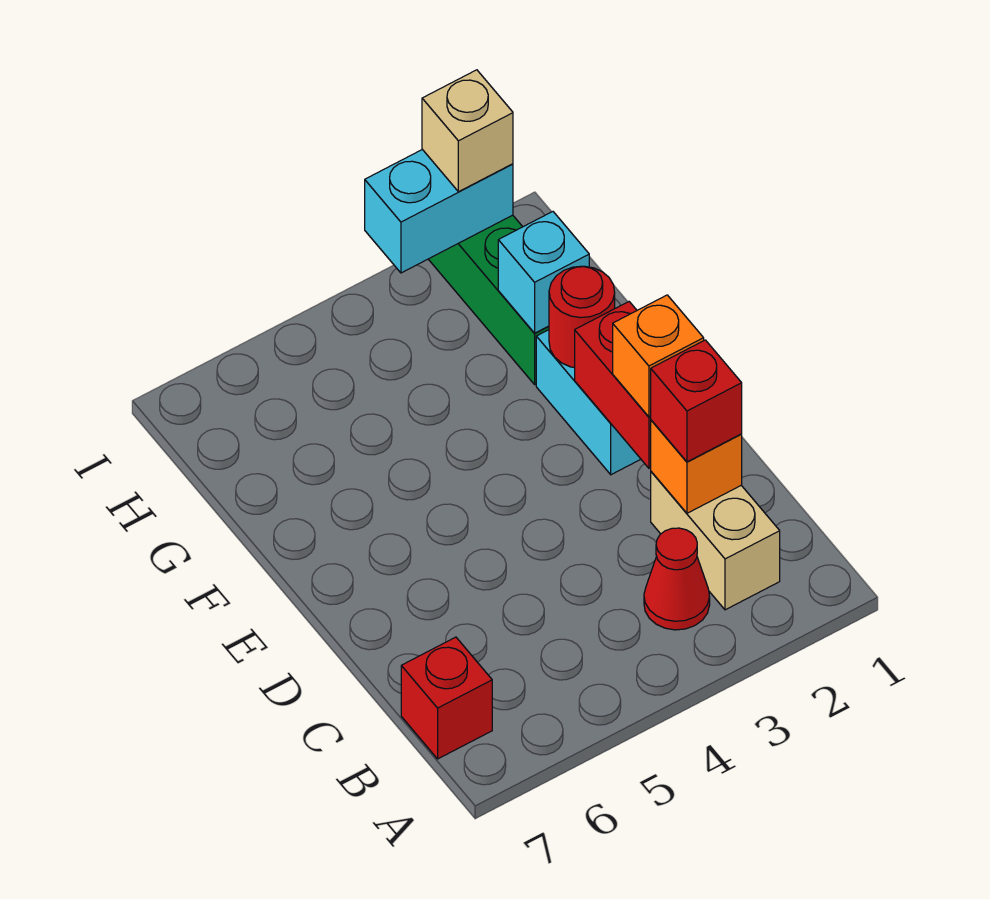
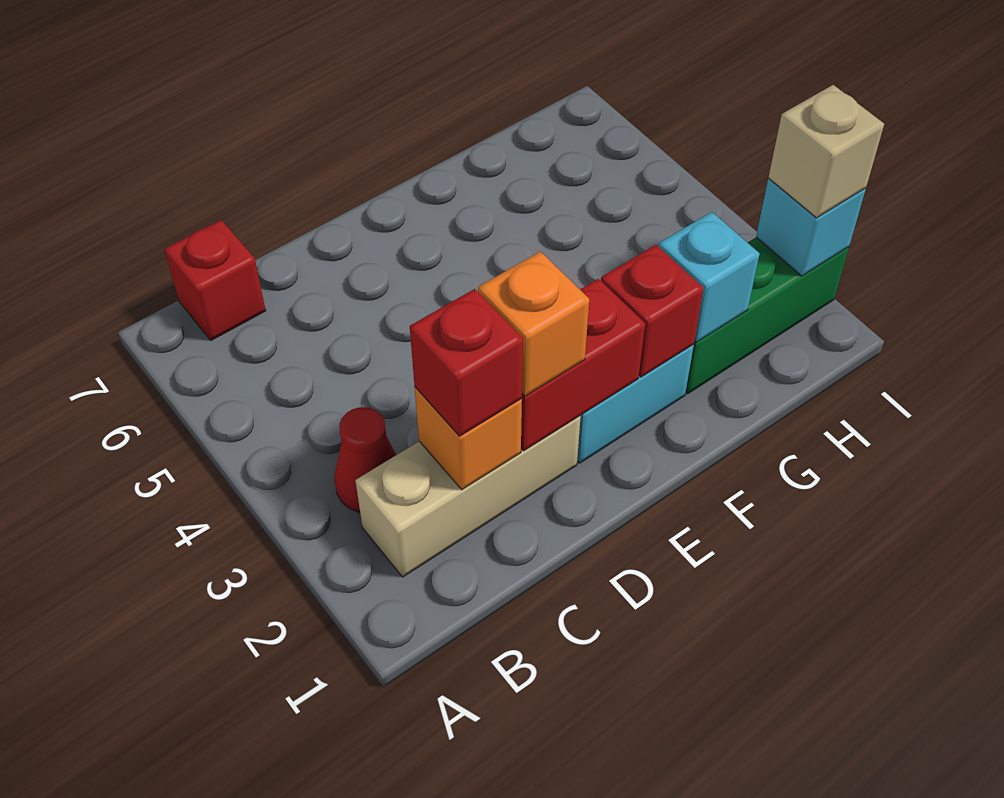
tan 1x2 brick [651,472,780,610] -> tan 1x3 brick [355,416,581,577]
red 1x1 round brick [549,266,615,368] -> red 1x1 brick [601,245,703,377]
cyan 1x2 brick [365,150,513,273] -> cyan 1x1 brick [756,178,866,276]

